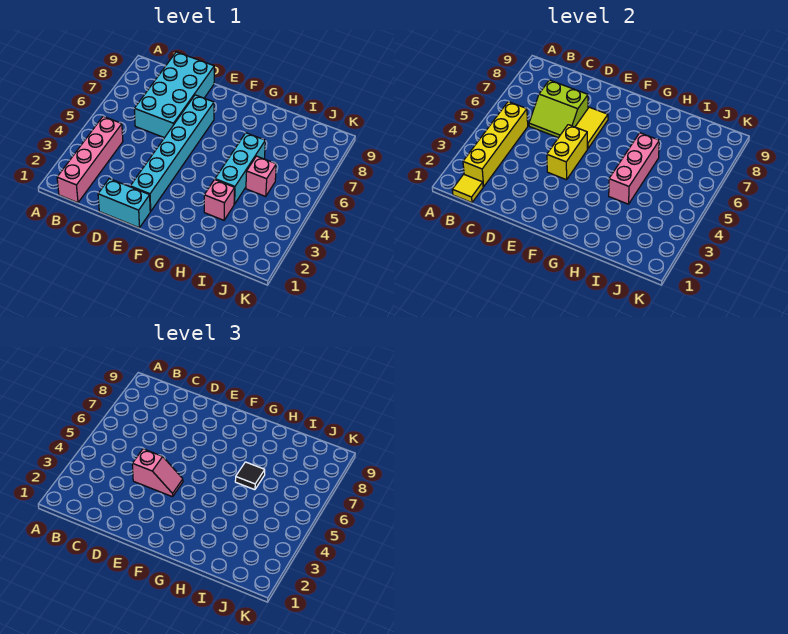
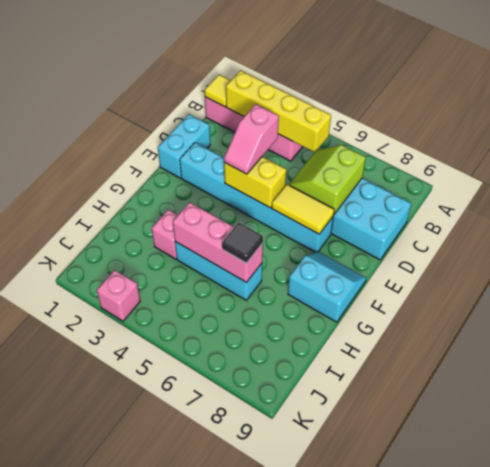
none -> cyan 2x2 slope [288,252,366,322]
pink 1x1 brick [246,156,276,196] -> pink 1x1 brick moved to [97,270,140,321]

